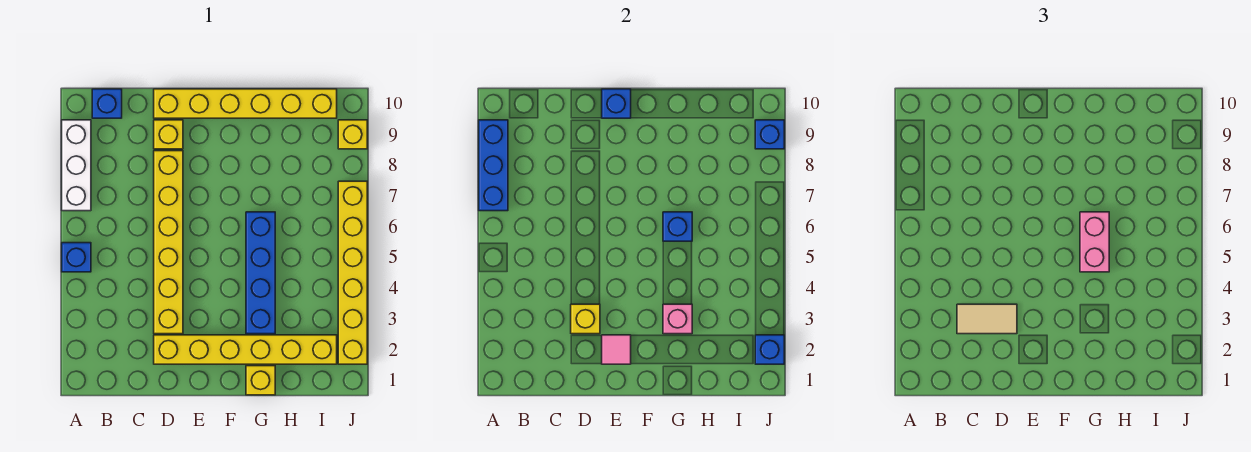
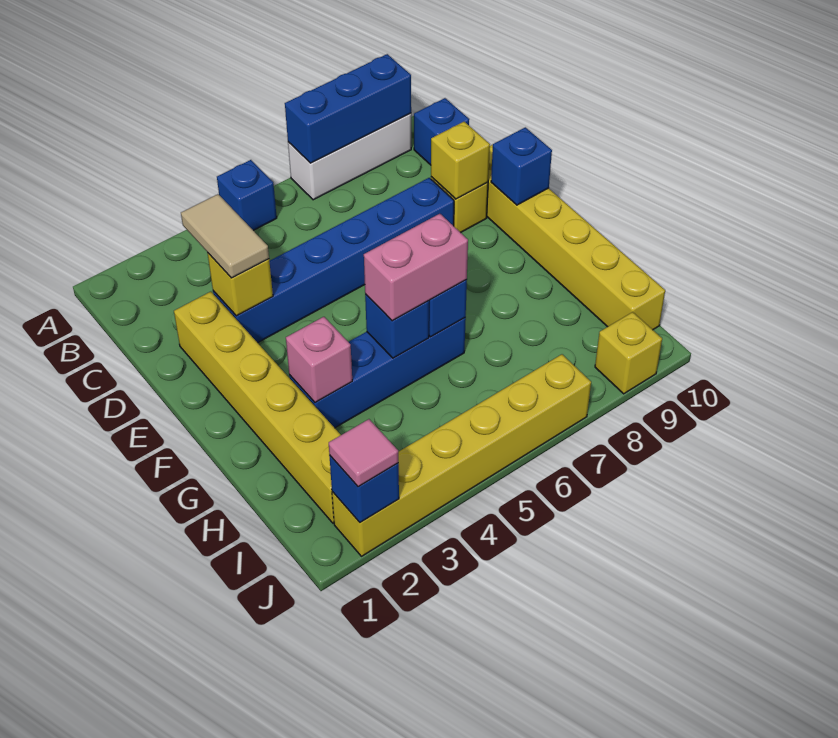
yellow 1x6 brick [154,151,183,334] -> blue 1x6 brick [213,178,454,343]
pink 1x1 tile [602,335,631,364] -> pink 1x1 tile moved to [329,419,398,487]
yellow 1x1 brick [246,366,275,395] -> yellow 1x1 brick moved to [431,122,490,199]
blue 1x1 brick [755,120,784,149] -> blue 1x1 brick moved to [365,294,429,358]

